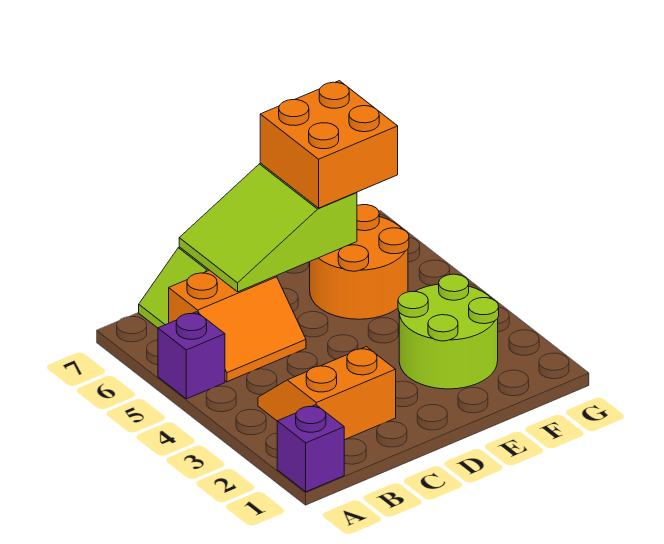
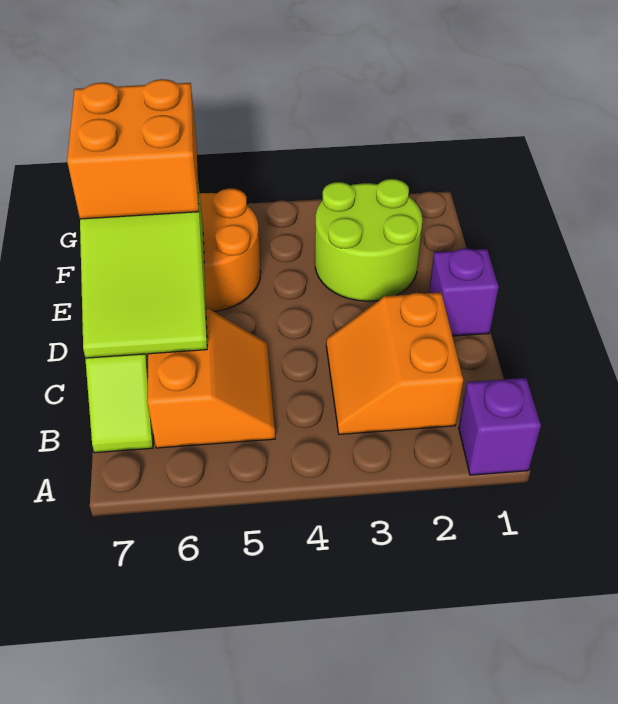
purple 1x1 brick [158,312,225,399] -> purple 1x1 brick moved to [429,248,499,336]

